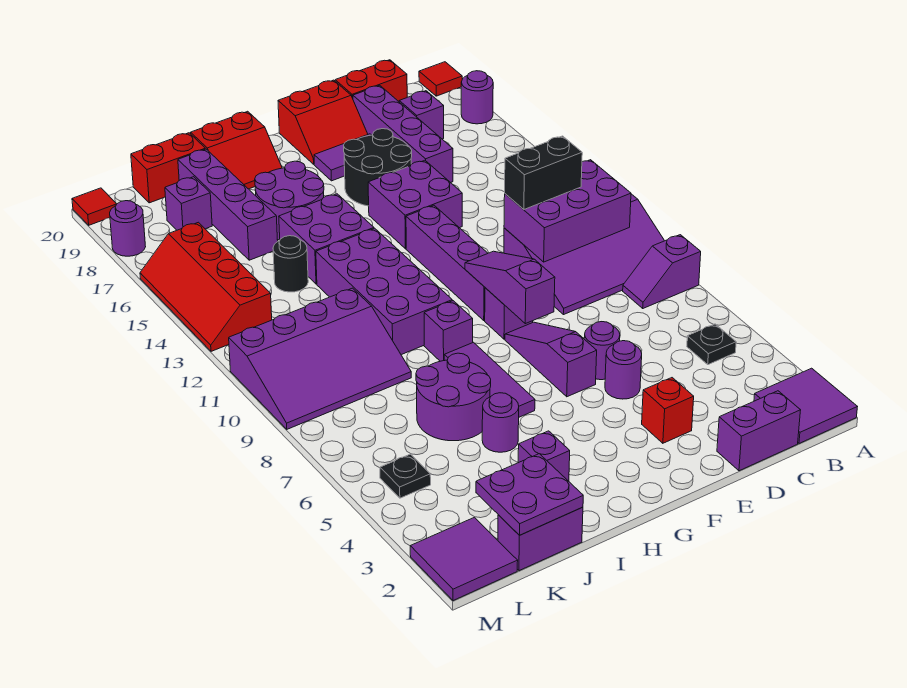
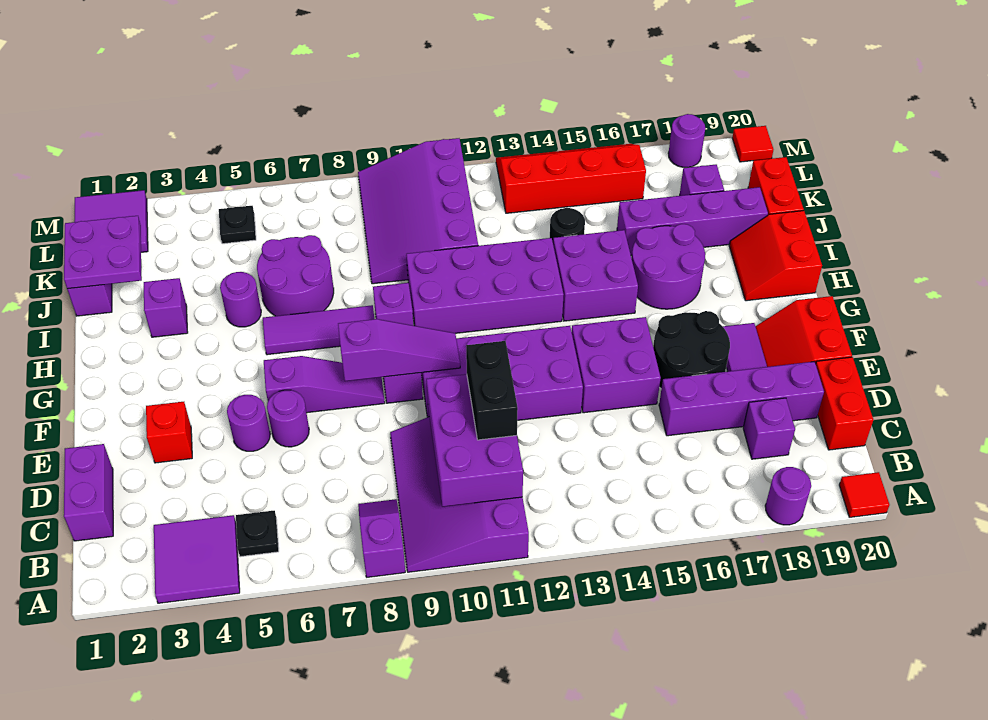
purple 2x2 tile [754,368,857,443] -> purple 2x2 tile moved to [154,515,240,603]
purple 1x4 brick [406,205,488,320] -> purple 2x4 brick [421,326,583,420]

